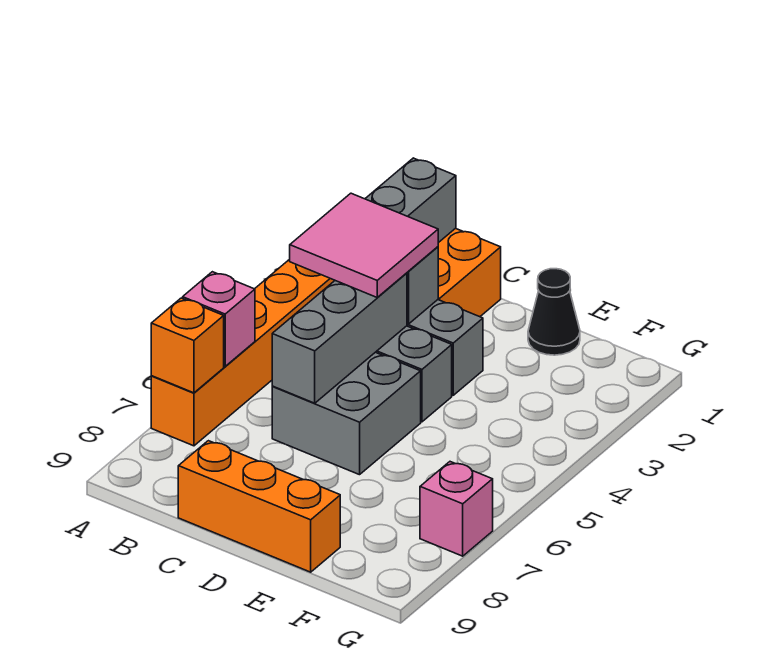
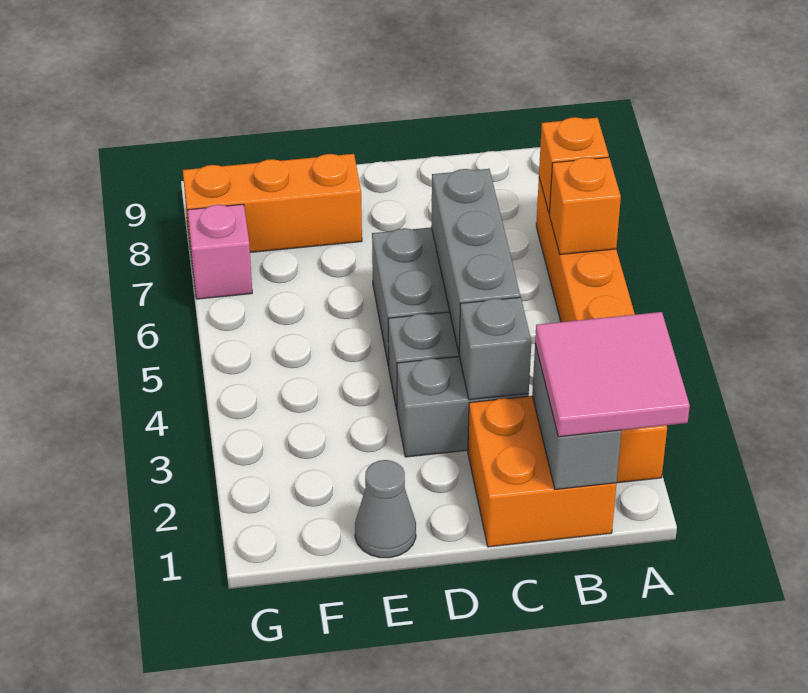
pink 1x1 brick [183,272,255,366] -> orange 1x1 brick [549,157,621,254]
pink 2x2 tile [290,193,438,298] -> pink 2x2 tile moved to [535,312,690,437]
orange 1x3 brick [178,441,340,572] -> orange 1x3 brick moved to [183,154,362,252]
black 1x1 cone [528,269,580,355] -> grey 1x1 cone [355,460,416,558]

